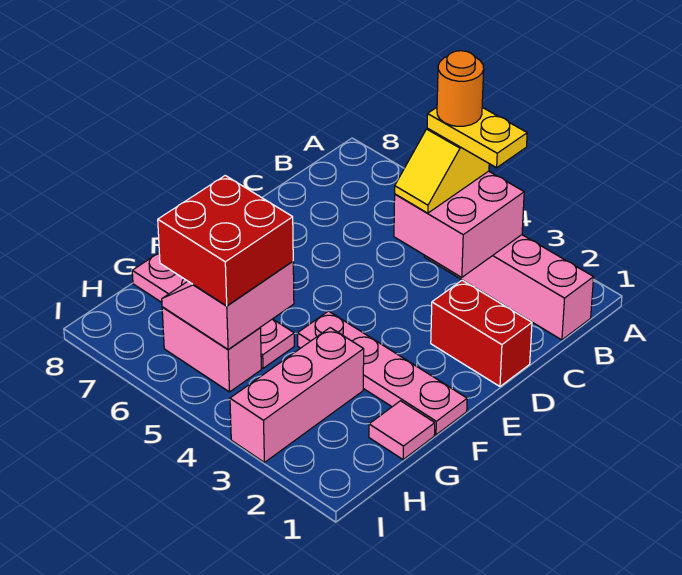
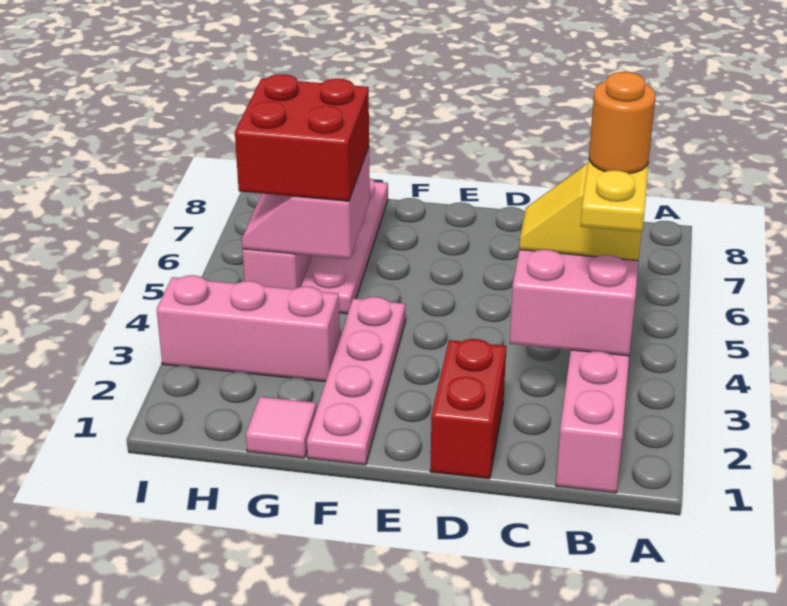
pink 2x2 slope [162,261,294,349] -> pink 2x2 slope turned to [242,147,370,259]

